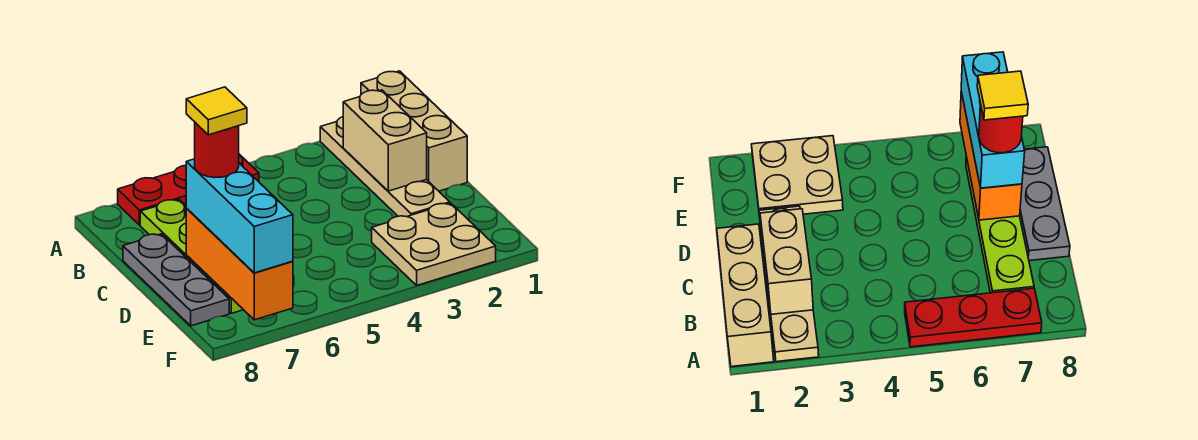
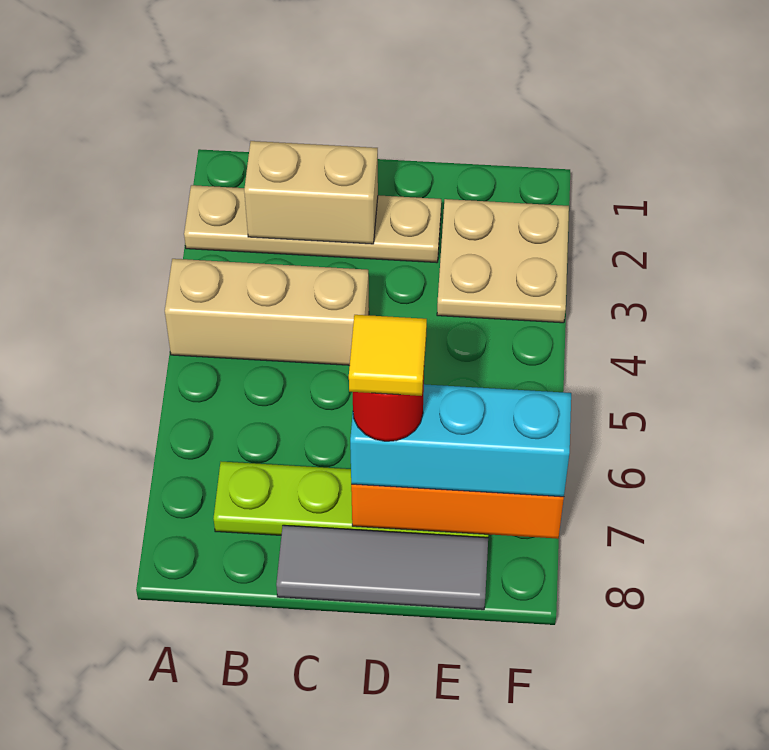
tan 1x3 brick [361,71,467,191] -> tan 1x3 brick moved to [165,259,369,365]
red 1x3 plate [118,154,259,225] -> none
grey 1x3 plate [123,234,229,326] -> grey 1x3 tile [276,526,488,610]

